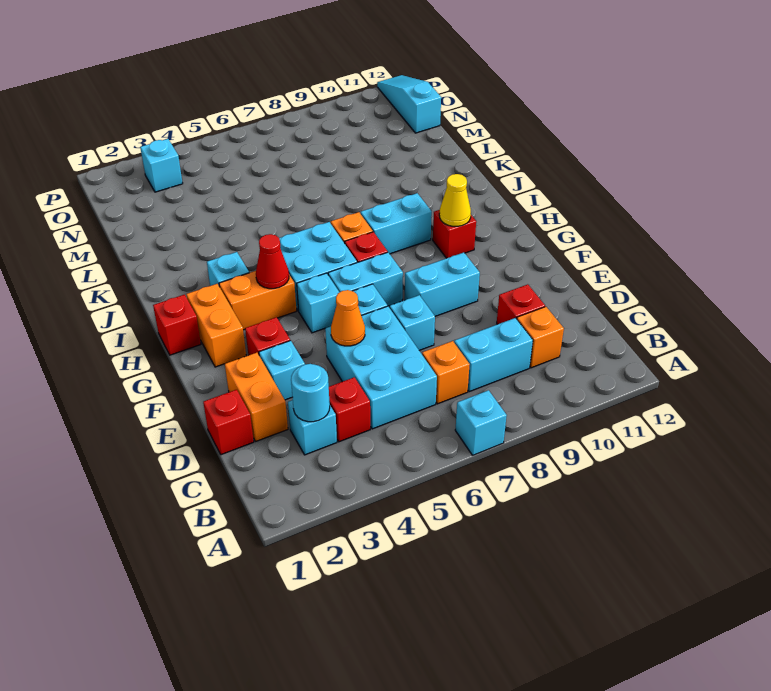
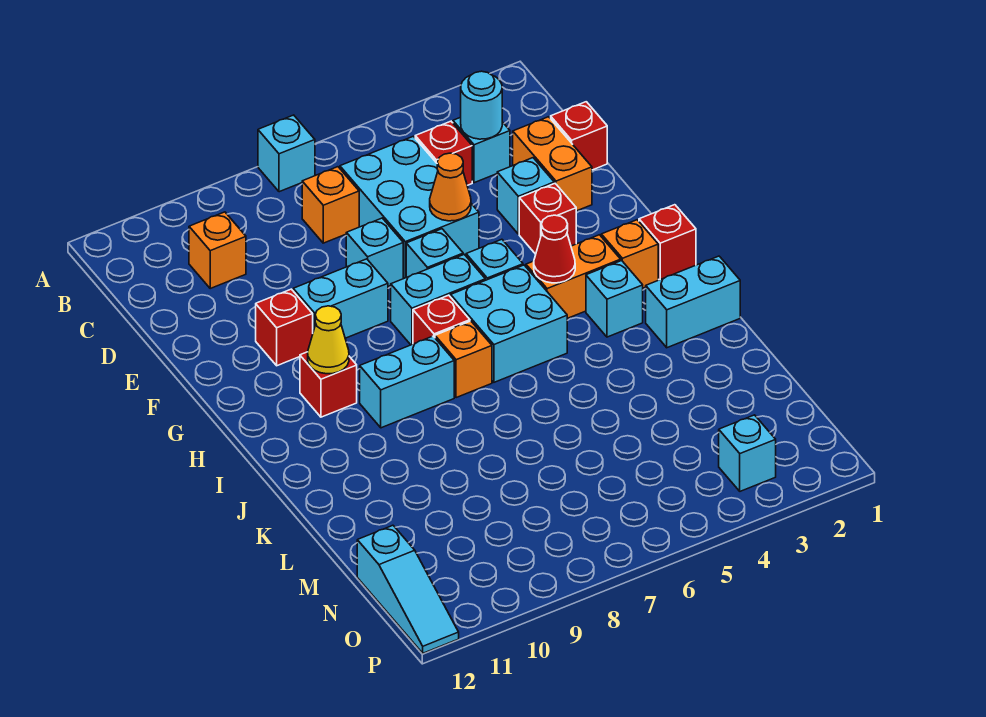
cyan 1x2 brick [454,318,533,392] -> cyan 1x2 brick moved to [646,256,740,348]
red 1x1 brick [497,284,545,324] -> red 1x1 brick moved to [256,289,313,366]
orange 1x2 brick [186,284,246,367] -> orange 1x1 brick [601,220,658,288]

